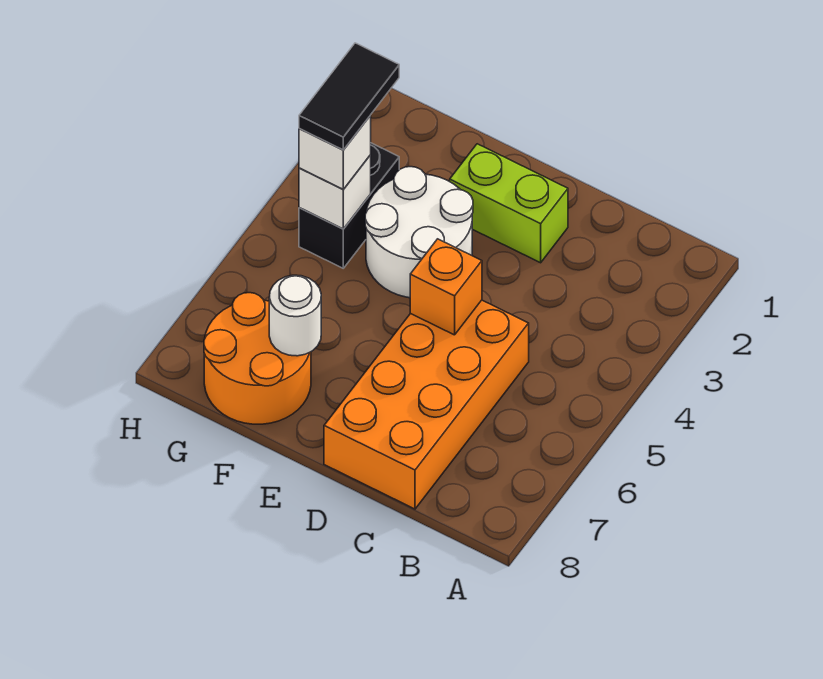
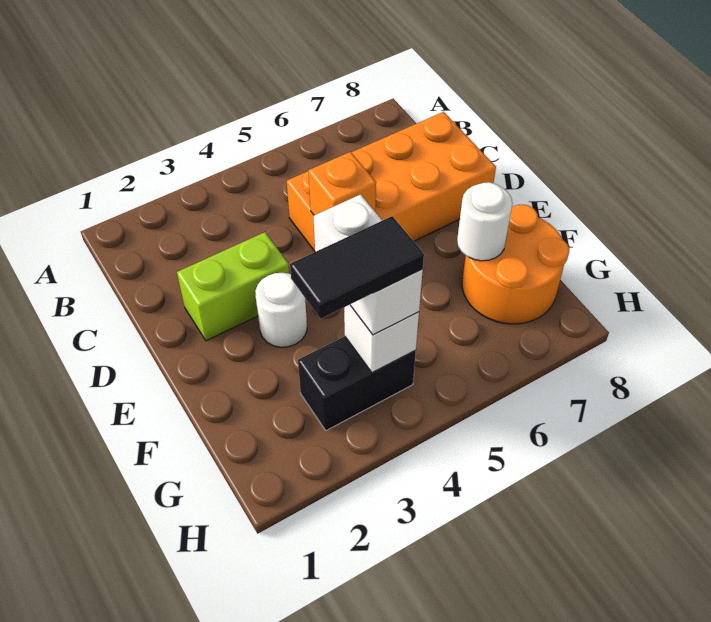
lime 1x2 brick [450,144,568,263] -> lime 1x2 brick turned to [177,232,289,341]
white 2x2 round brick [365,167,473,298] -> white 1x1 round brick [255,273,307,347]
white 1x1 brick [299,115,371,189] -> white 1x2 brick [313,194,423,335]

